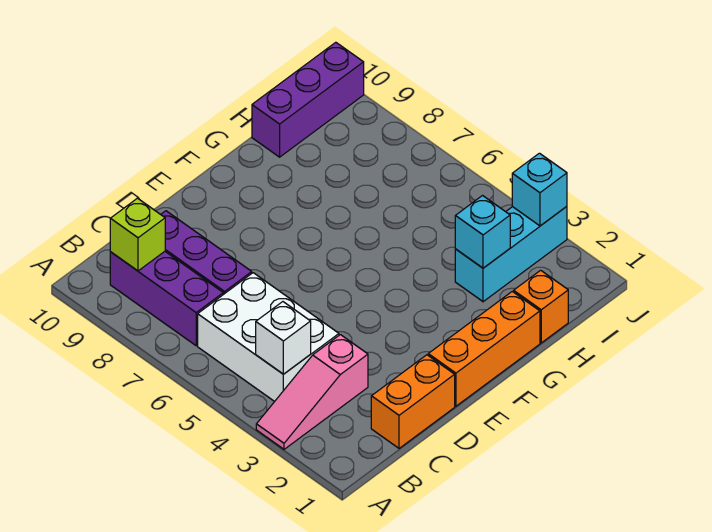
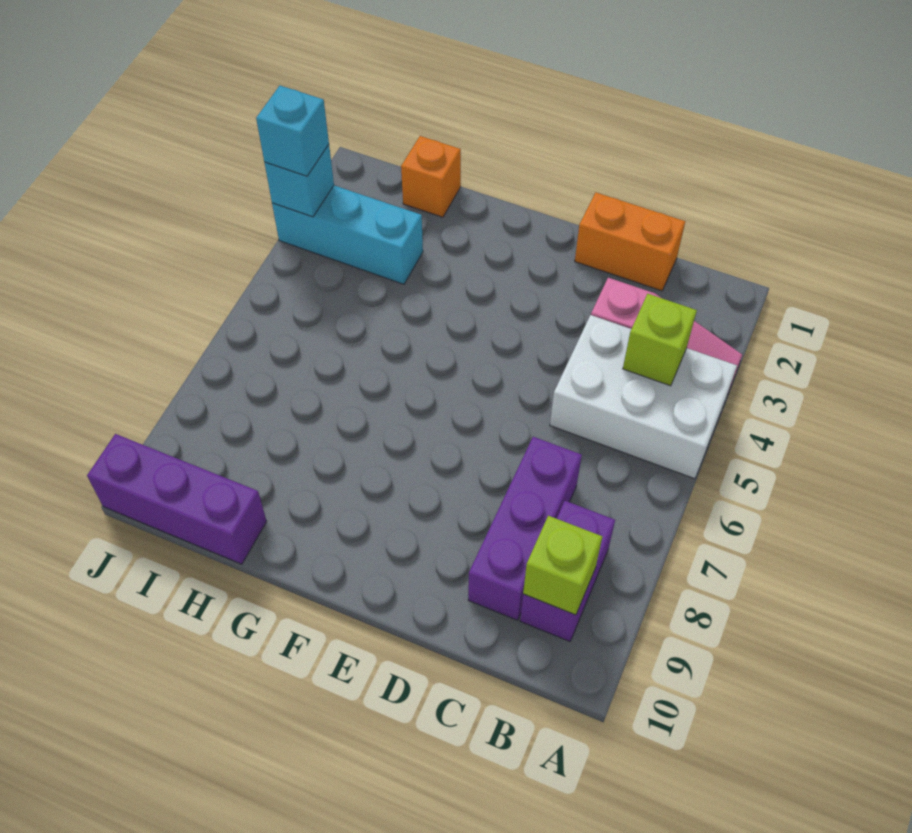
white 2x3 brick [198,273,339,402] -> white 2x3 brick turned to [550,315,737,479]
white 1x1 brick [256,302,311,374] -> lime 1x1 brick [623,294,697,386]
purple 1x3 brick [110,252,223,346] -> purple 1x2 brick [520,501,615,641]
orange 1x3 brick [428,291,540,406] -> none
cyan 1x1 brick [455,196,510,268] -> cyan 1x1 brick moved to [256,86,329,176]

